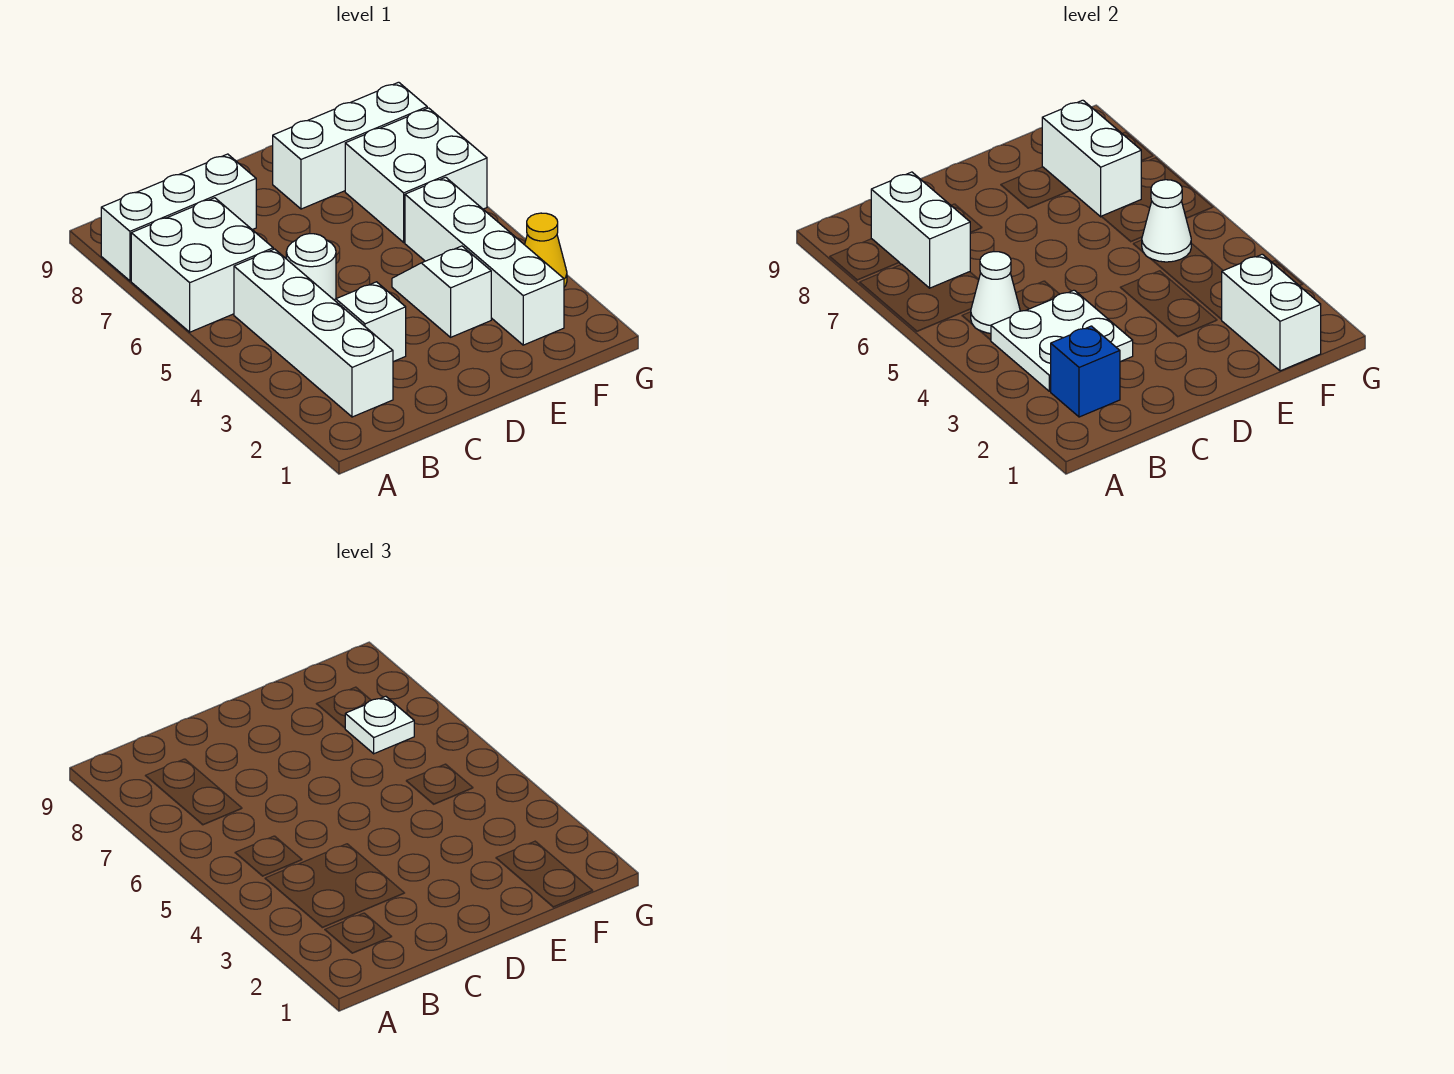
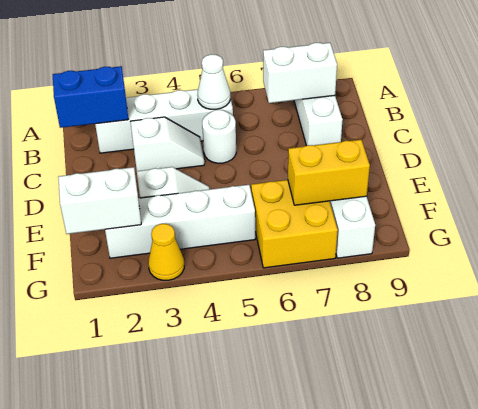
white 2x2 brick [131,198,273,332] -> none
blue 1x1 brick [1050,326,1120,417] -> blue 1x2 brick [53,66,128,128]
white 2x2 plate [991,290,1133,391] -> none
white 1x1 cone [1142,180,1191,262] -> none
white 2x2 brick [345,108,487,242] -> yellow 2x2 brick [251,180,338,268]
white 1x2 brick [1042,100,1141,217] -> yellow 1x2 brick [288,140,370,205]
white 1x1 plate [345,696,414,754] -> none

